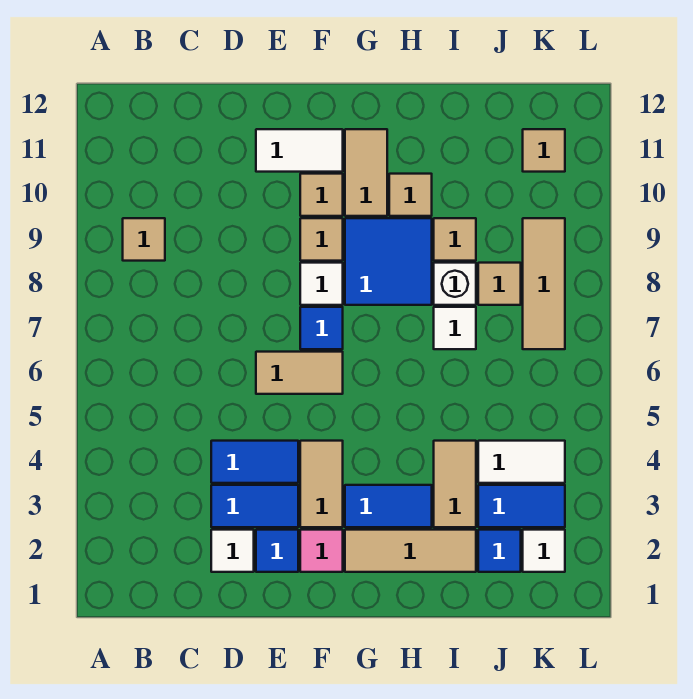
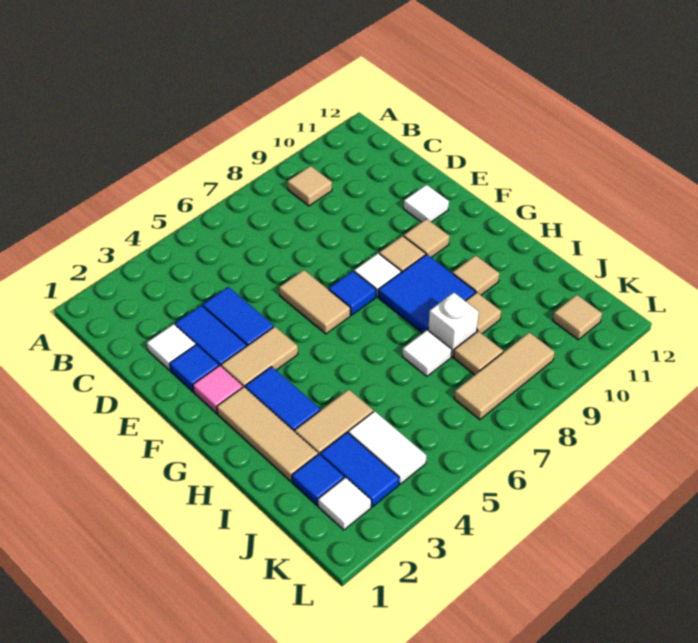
white 1x2 tile [256,129,343,172] -> white 1x1 tile [404,185,449,222]
tan 1x2 tile [345,129,387,216] -> none

